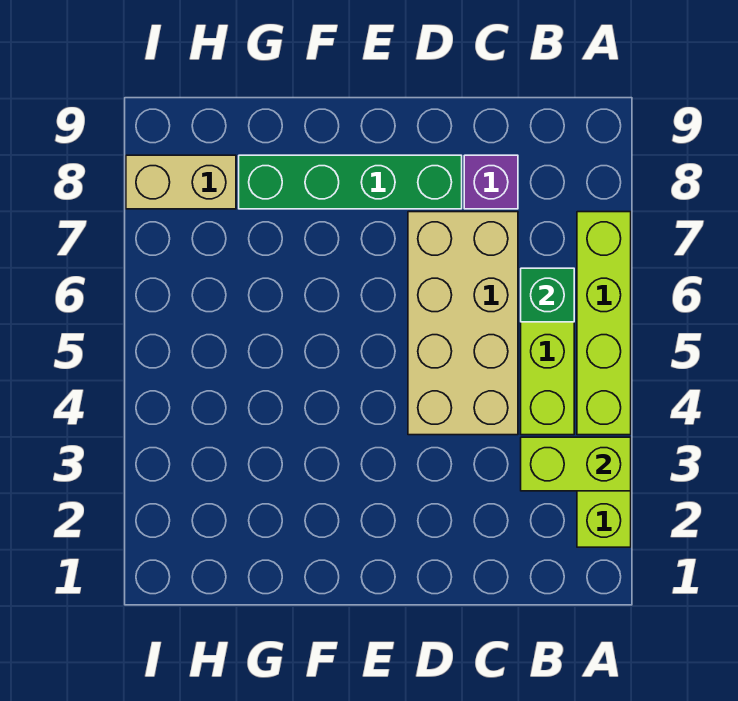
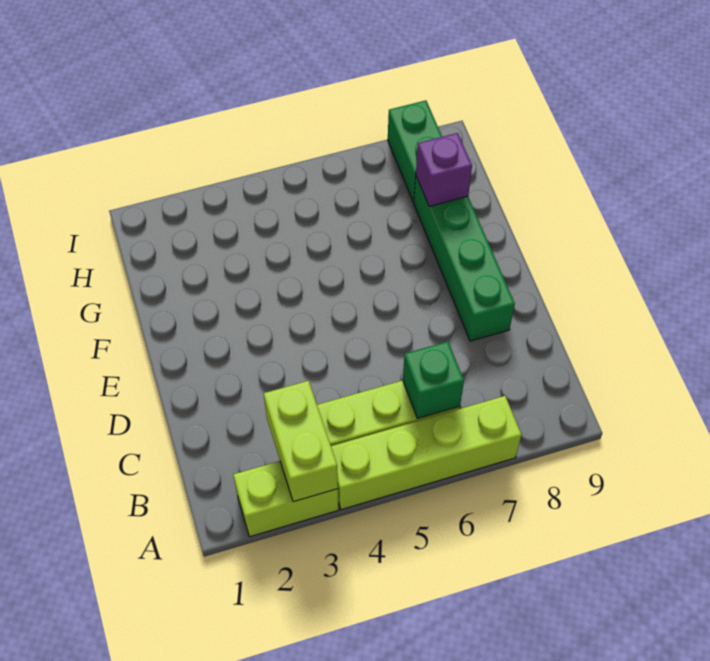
tan 2x4 brick [408,212,518,435] -> none
purple 1x1 brick [464,155,518,209] -> purple 1x1 brick moved to [416,133,472,206]
tan 1x2 brick [126,155,236,209] -> green 1x2 brick [388,100,442,202]

